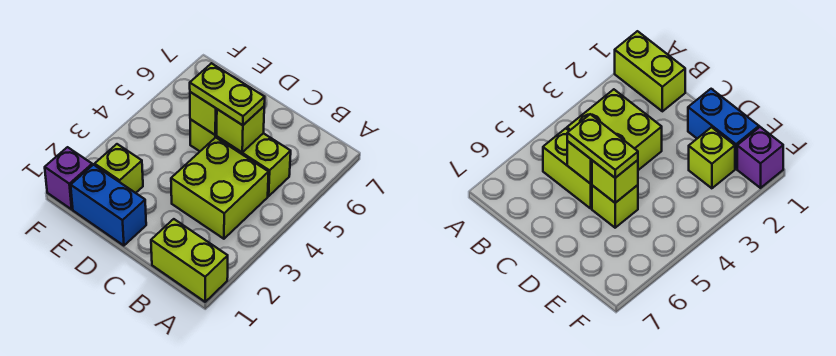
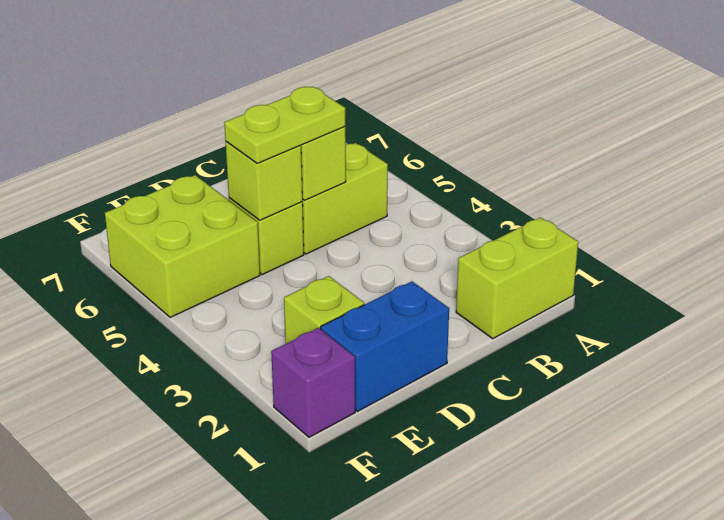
lime 2x2 brick [171,137,269,239] -> lime 2x2 brick moved to [105,175,260,317]

